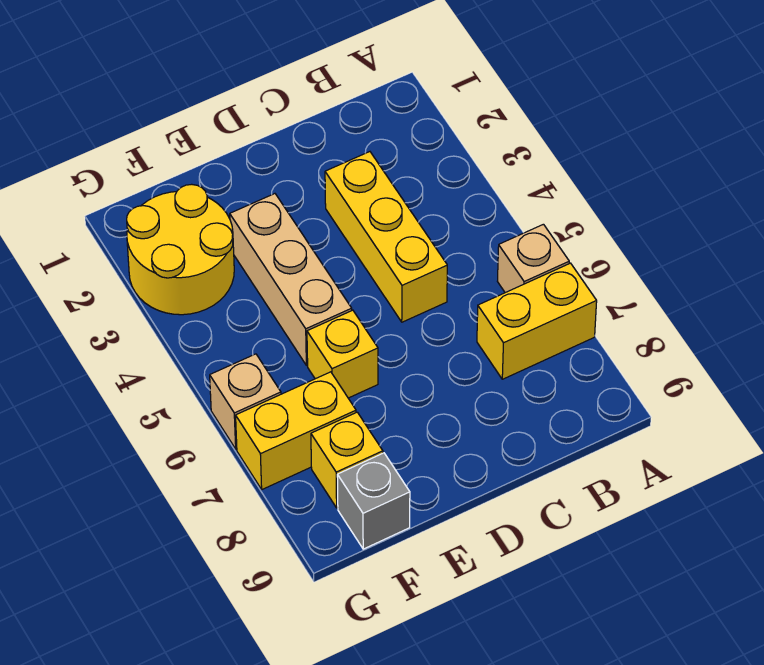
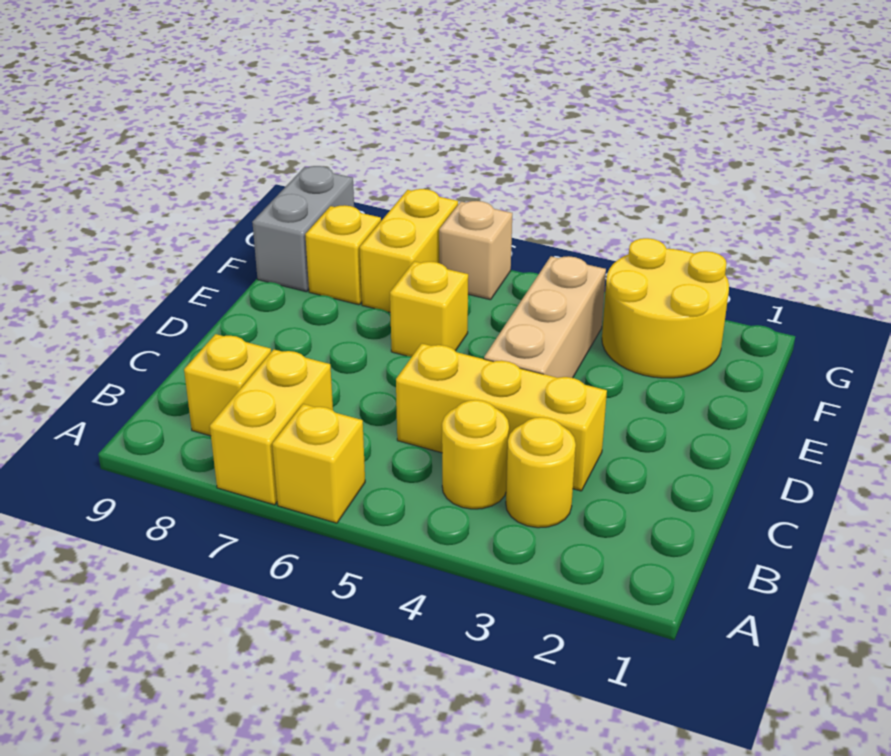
tan 1x1 brick [497,224,569,293] -> yellow 1x1 brick [272,404,365,523]
none -> yellow 1x1 round brick [506,417,576,528]
none -> yellow 1x1 round brick [442,400,509,509]
none -> yellow 1x1 brick [184,334,271,436]
tan 1x3 brick [230,194,352,365] -> tan 1x3 brick turned to [484,256,606,378]
grey 1x1 brick [337,453,410,549] -> grey 1x2 brick [252,166,354,292]

